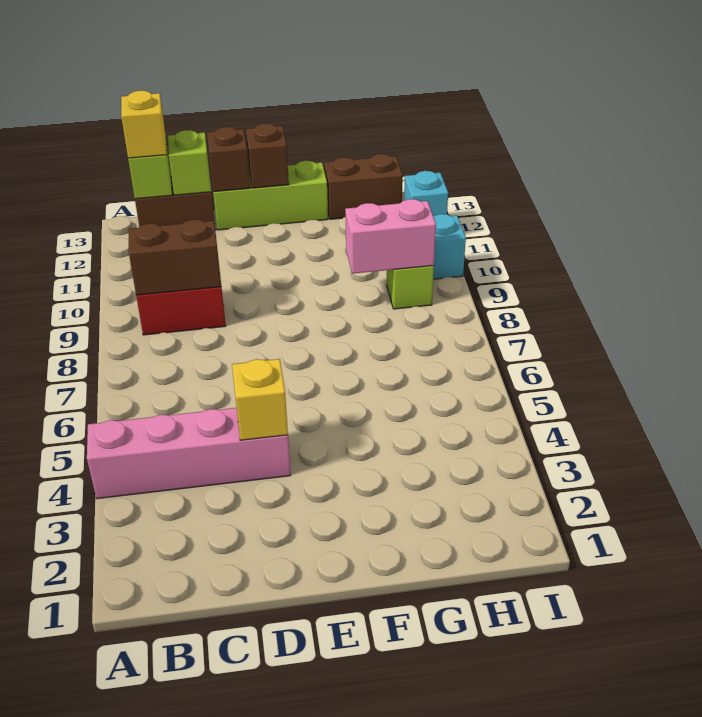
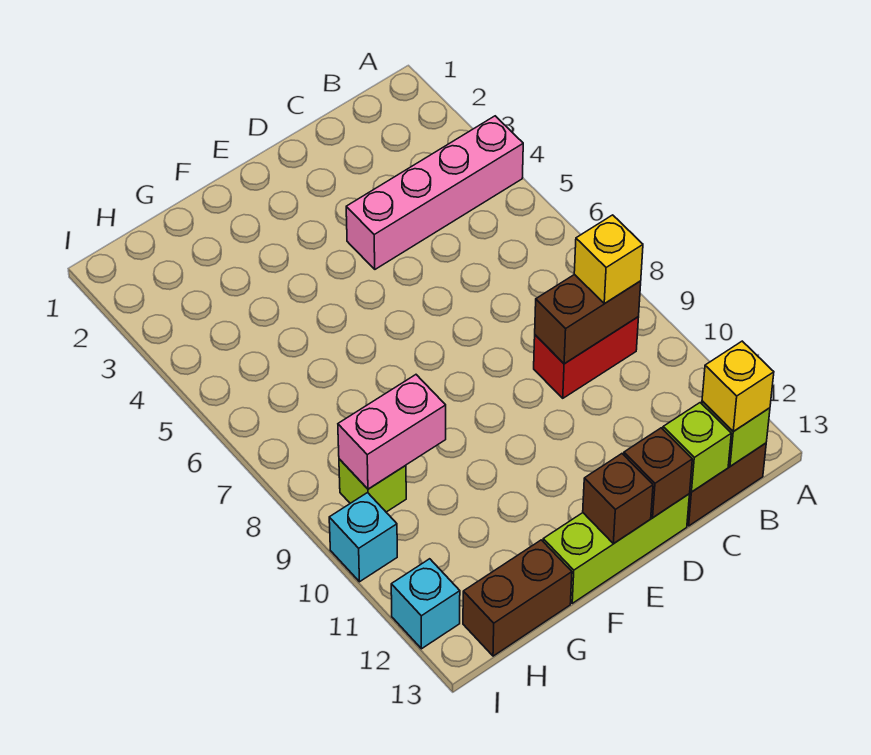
yellow 1x1 brick [232,359,288,440] -> yellow 1x1 brick moved to [574,215,643,304]

